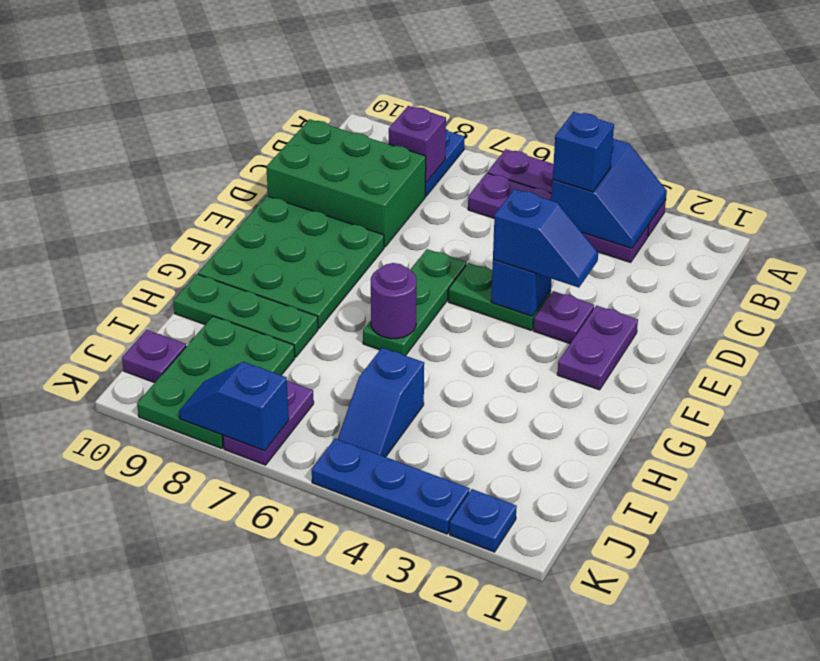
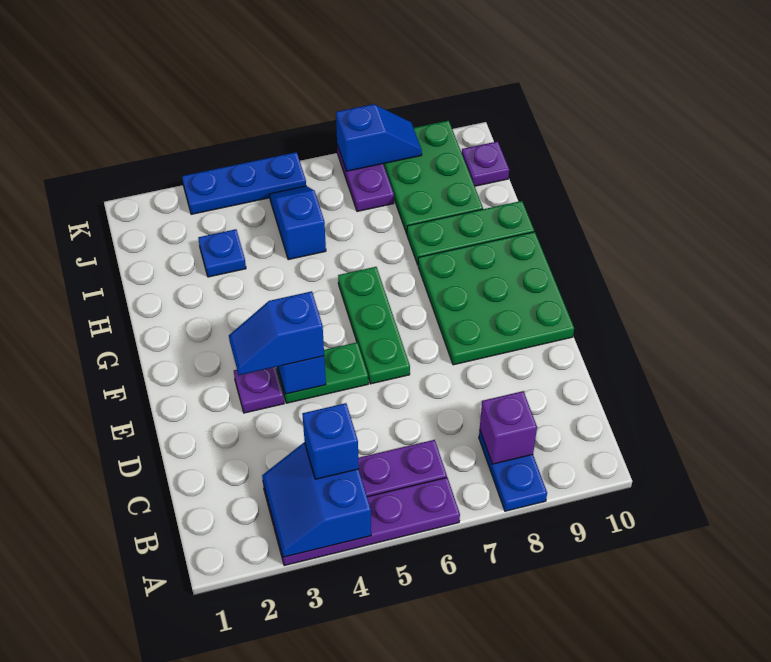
green 2x3 brick [266,119,426,247] -> none
purple 1x2 plate [557,306,638,390] -> none
purple 1x1 round brick [371,263,417,339] -> none
blue 1x1 plate [450,489,517,552] -> blue 1x1 plate moved to [198,229,246,277]

